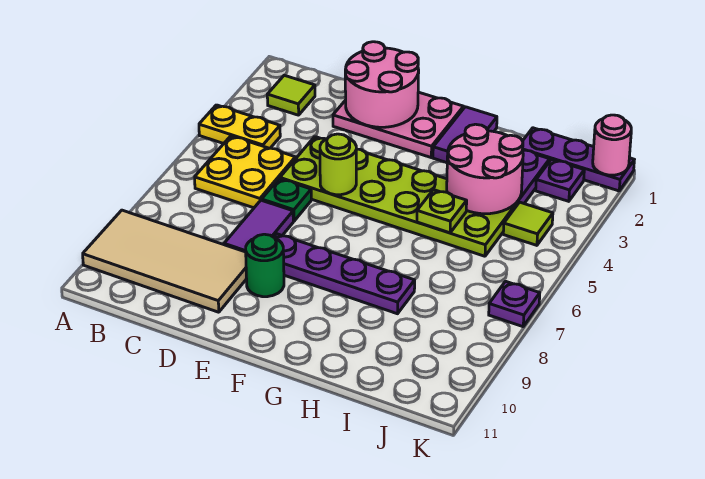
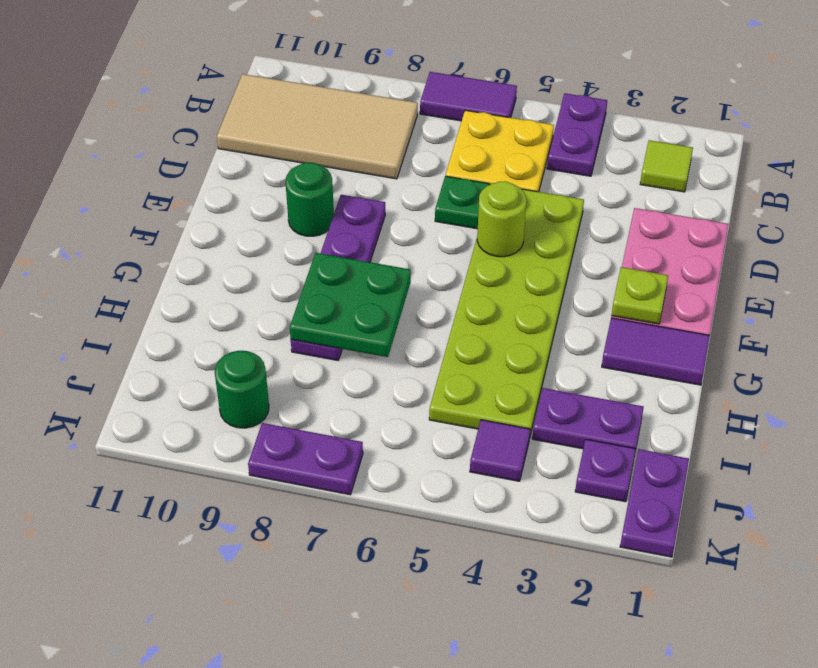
yellow 1x2 plate [199,105,280,148] -> purple 1x2 plate [547,93,607,176]
tan 2x4 tile [83,210,247,312] -> tan 2x4 tile turned to [217,74,418,179]
pink 2x2 round brick [345,42,419,127] -> none
purple 1x2 tile [224,200,293,252] -> purple 1x2 tile moved to [420,72,517,121]
none -> green 2x2 plate [290,253,411,357]
pink 2x2 round brick [447,124,523,214] -> none
lime 1x1 plate [417,190,467,233] -> lime 1x1 plate moved to [612,267,668,324]
purple 1x3 plate [523,128,634,191] -> purple 1x2 plate [620,449,689,557]
lime 1x1 tile [503,202,553,245] -> purple 1x1 tile [470,420,530,481]
none -> green 1x1 round brick [215,351,269,428]
pink 1x1 round brick [593,115,631,175] -> none
purple 1x1 plate [489,281,540,327] -> purple 1x2 plate [248,423,363,495]

